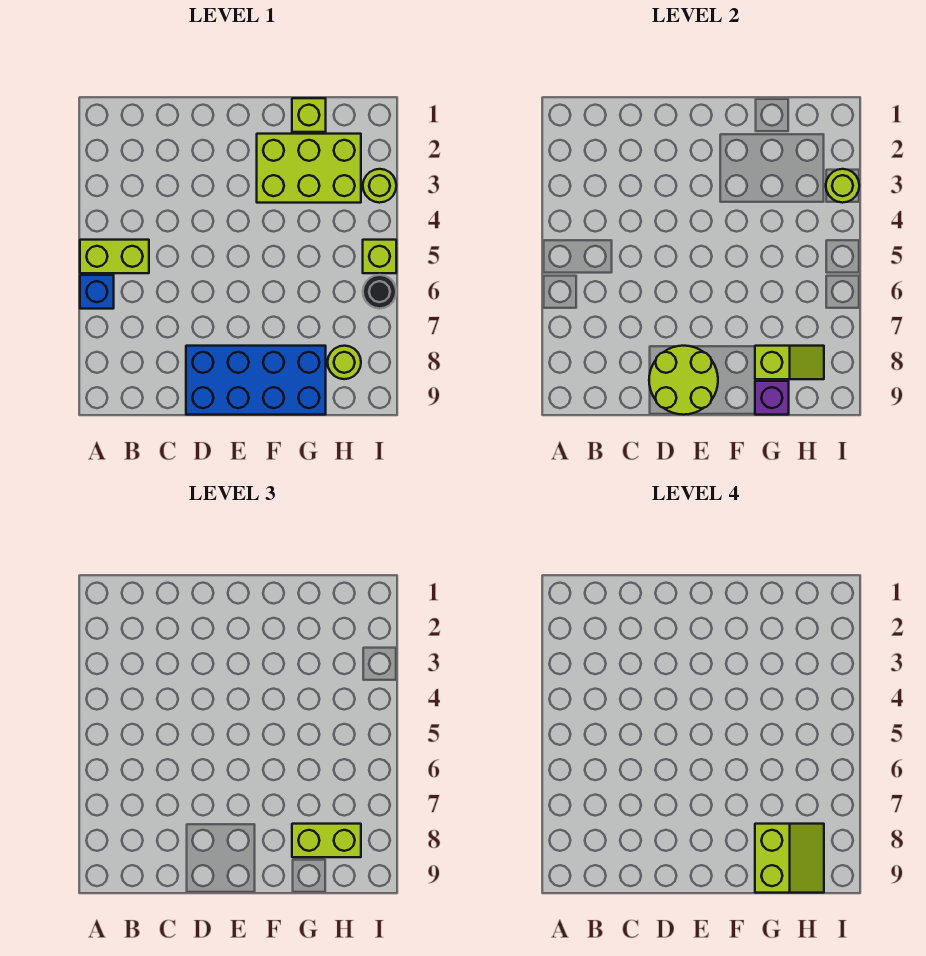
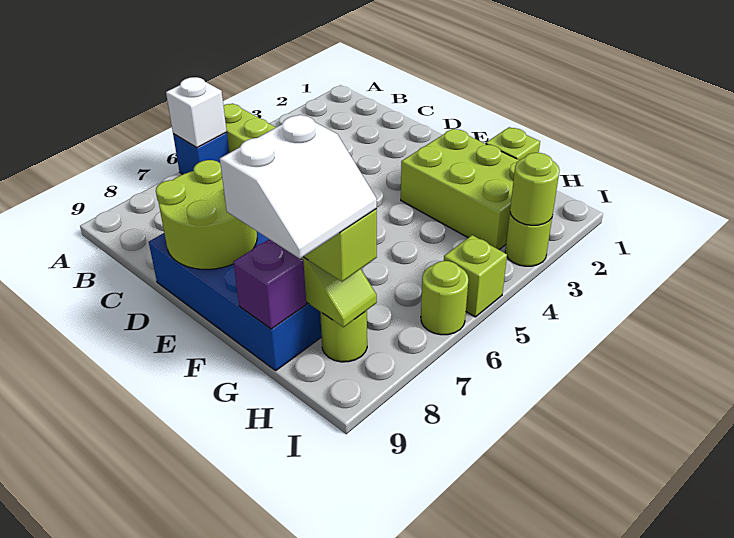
none -> white 1x1 brick [166,77,227,148]
lime 2x2 slope [755,824,824,893] -> white 2x2 slope [220,114,377,259]
black 1x1 round brick [363,275,396,309] -> lime 1x1 round brick [421,261,468,335]

